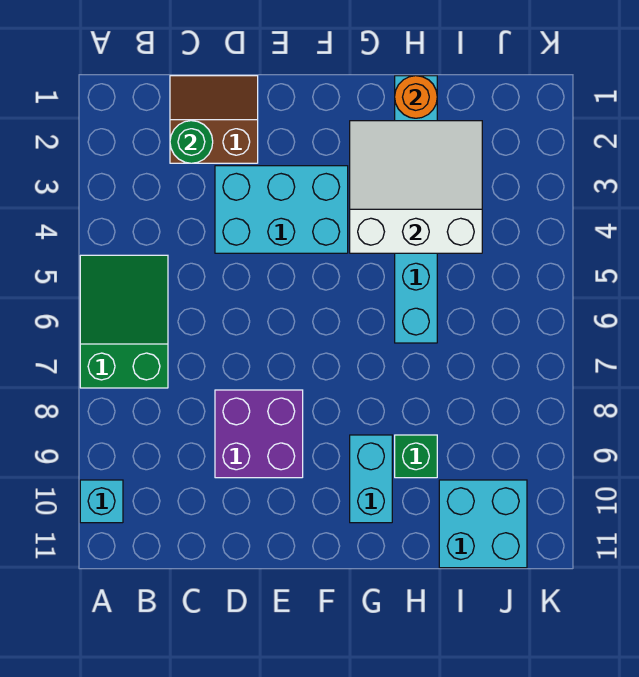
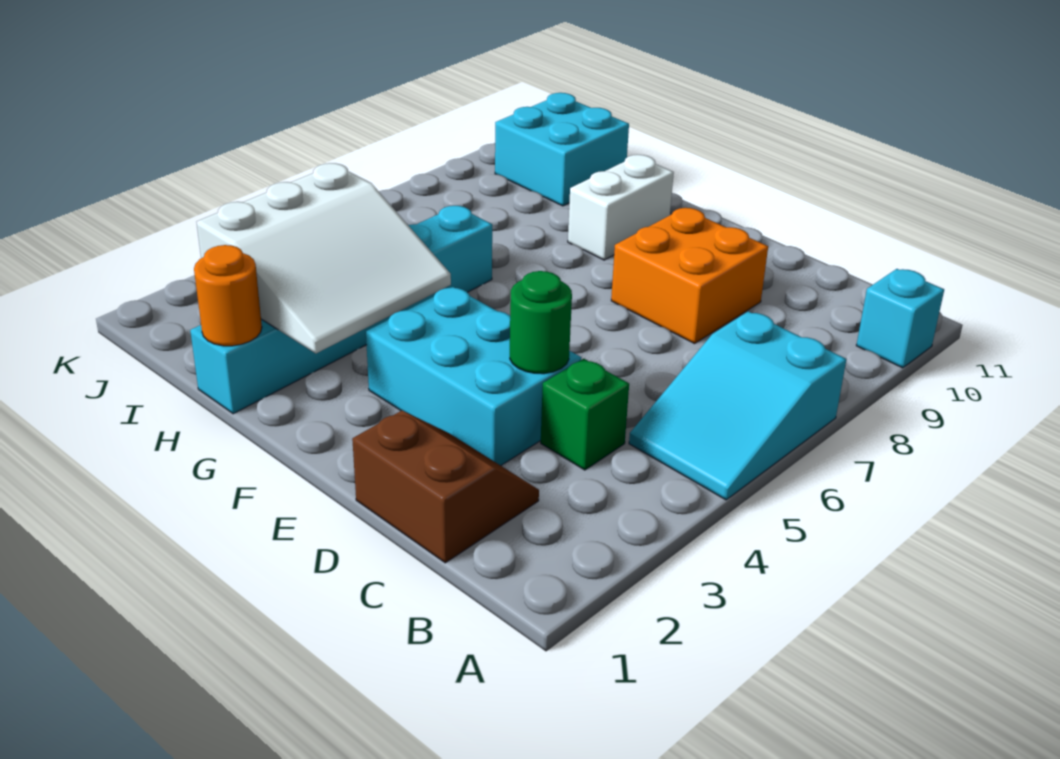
green 2x3 slope [80,255,168,388] -> cyan 2x3 slope [629,311,846,500]
brown 2x2 slope [170,76,258,163] -> brown 2x2 slope turned to [352,411,539,563]
green 1x1 round brick [170,121,213,163] -> green 1x1 round brick moved to [510,271,572,374]
purple 2x2 brick [215,390,303,478] -> orange 2x2 brick [611,208,768,344]
white 3x3 slope [350,121,482,253] -> white 3x3 slope turned to [197,163,451,353]
cyan 1x2 brick [350,435,392,523] -> white 1x2 brick [568,155,674,260]
green 1x1 brick [395,435,437,478] -> green 1x1 brick moved to [541,359,629,470]

